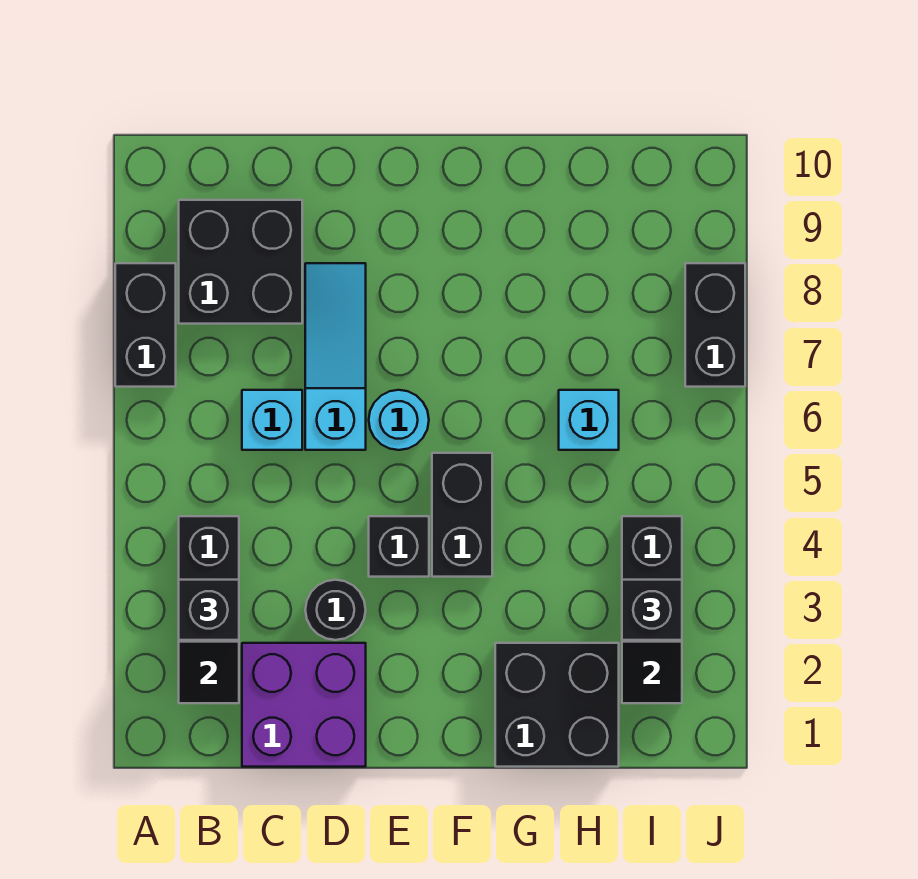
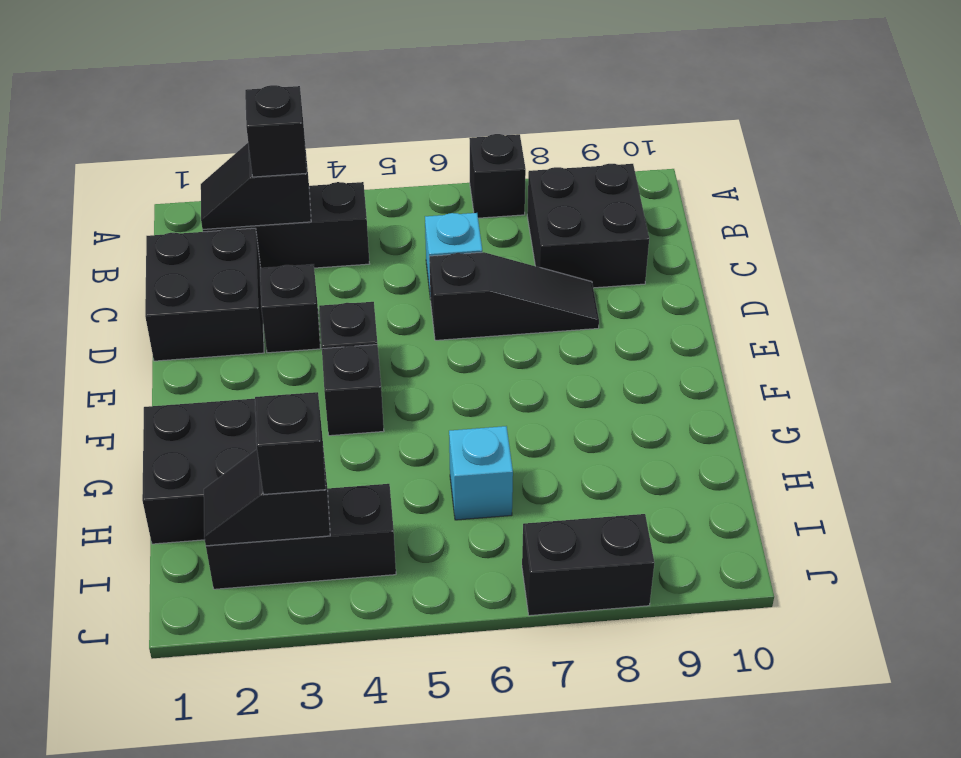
black 1x2 brick [115,263,176,387] -> black 1x1 brick [469,134,526,218]
purple 2x2 brick [242,643,366,767] -> black 2x2 brick [145,228,264,361]
black 1x1 round brick [305,580,366,640] -> black 1x1 brick [260,264,320,353]
cyan 1x3 slope [305,263,366,450] -> black 1x3 slope [429,252,599,340]
cyan 1x1 round brick [369,390,429,450] -> none
black 1x2 brick [432,453,492,577] -> black 1x1 brick [322,345,384,436]

